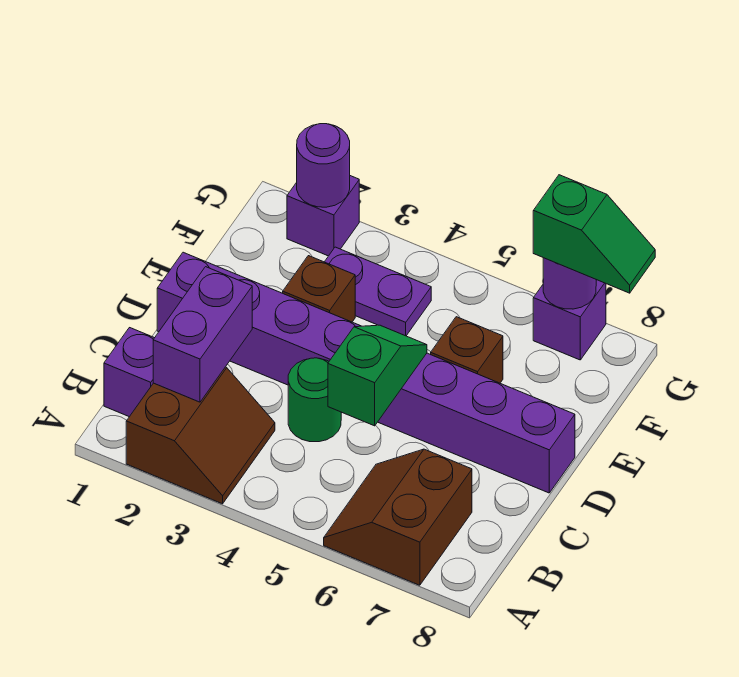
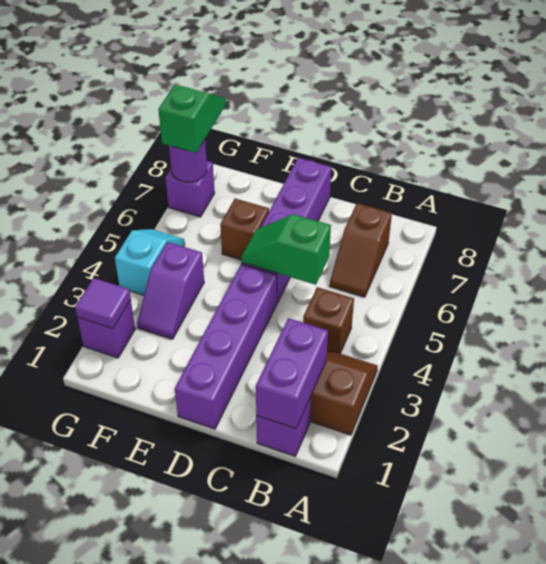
brown 2x2 slope [324,449,472,585] -> brown 1x2 slope [330,203,392,297]
purple 1x2 brick [153,267,252,402] -> purple 1x2 brick turned to [256,318,328,428]
green 1x1 round brick [288,358,341,442] -> none
brown 1x1 brick [283,256,355,322] -> brown 1x1 brick moved to [303,287,354,353]
purple 1x2 plate [325,247,431,336] -> purple 1x2 slope [137,242,204,339]
purple 1x1 round brick [297,124,350,207] -> purple 1x1 tile [75,278,131,329]
none -> cyan 1x2 slope [115,229,185,295]

